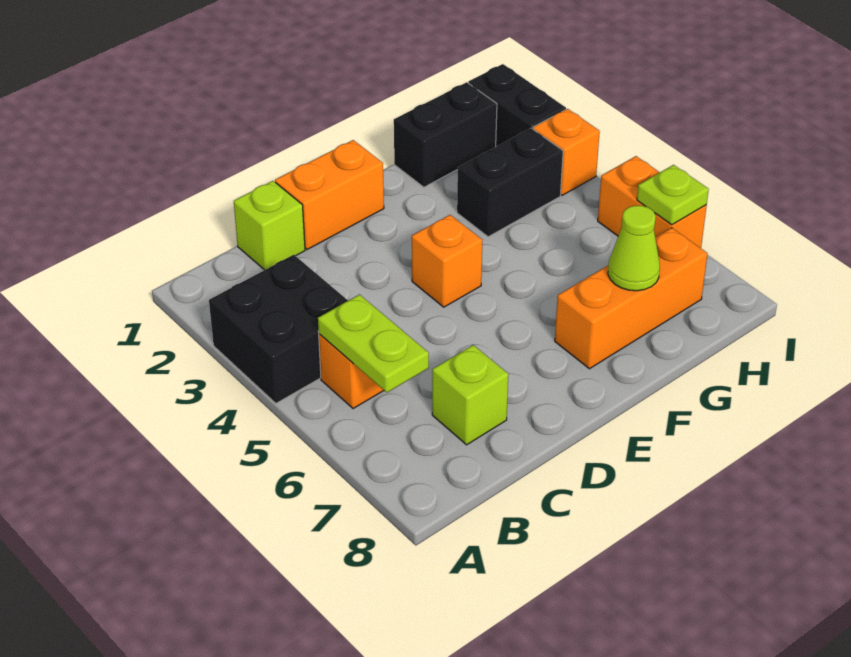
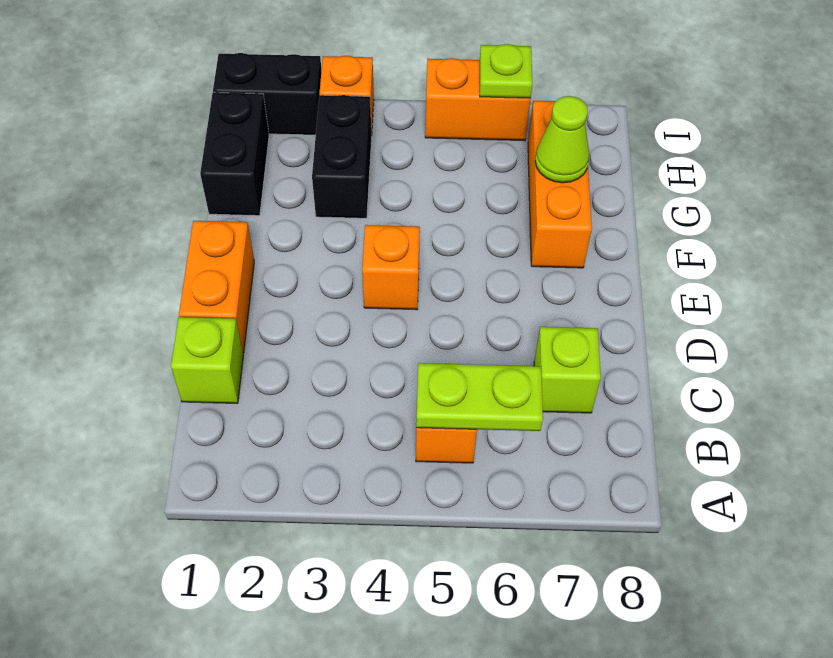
black 2x2 brick [209,255,348,403] -> none

